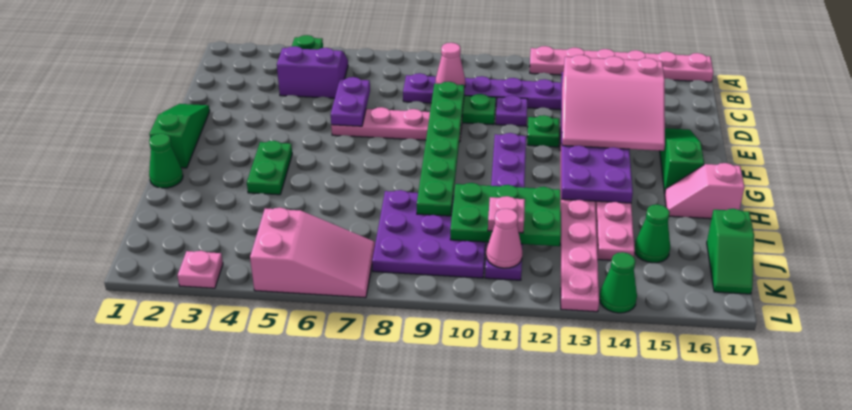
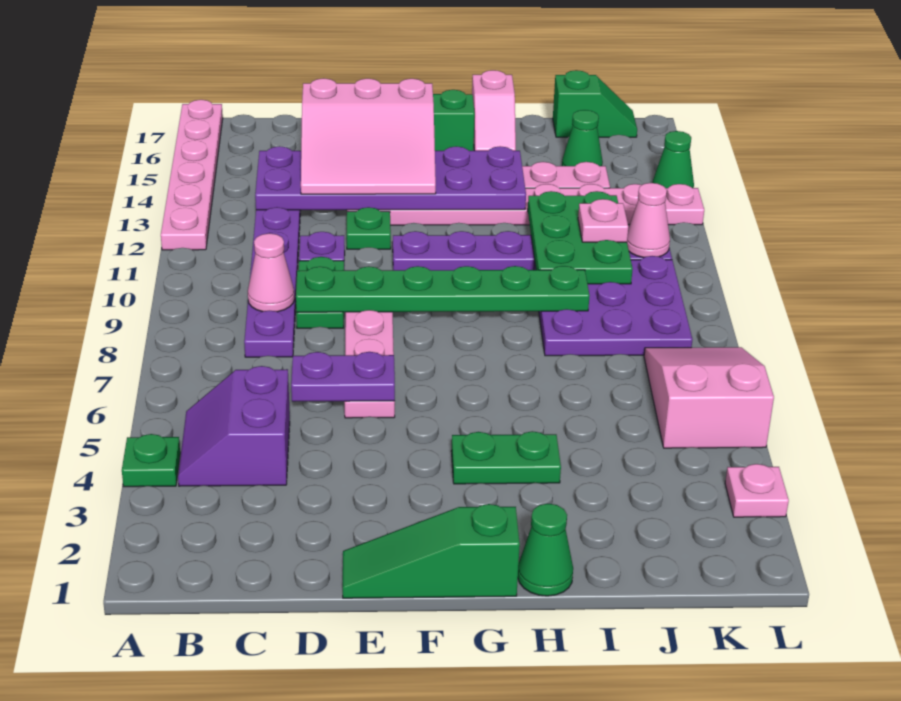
pink 3x3 slope [562,55,665,151] -> pink 3x3 slope turned to [301,78,436,194]

